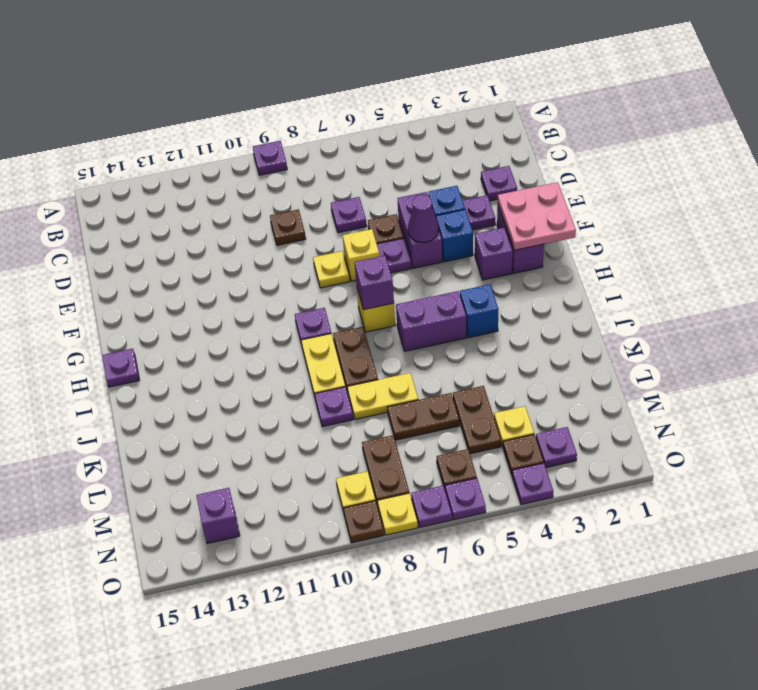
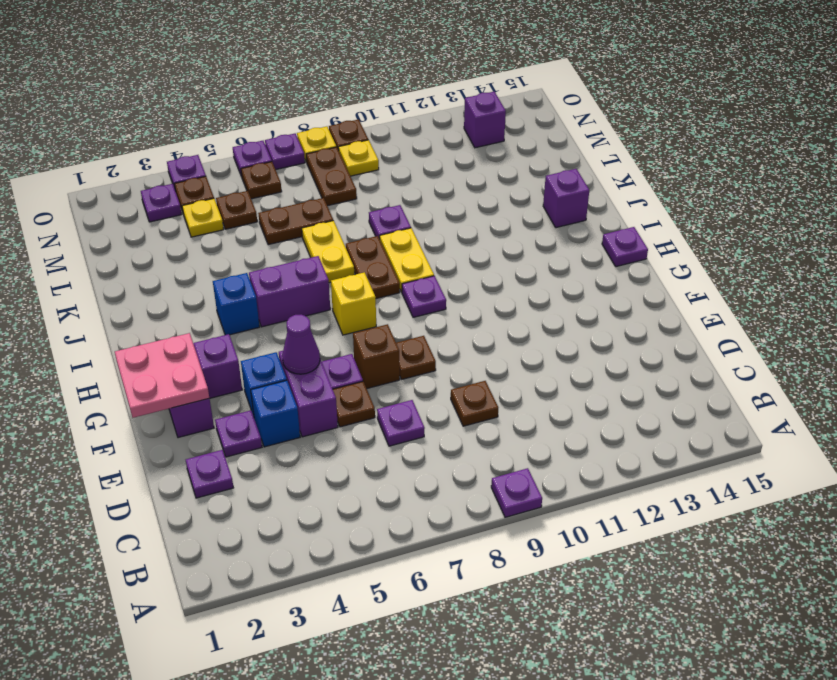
yellow 1x1 brick [343,229,379,281] -> brown 1x1 brick [353,324,400,388]
yellow 1x1 plate [313,251,350,288] -> brown 1x1 plate [396,336,436,379]
purple 1x1 brick [355,255,394,310] -> purple 1x1 brick moved to [543,169,589,228]
yellow 1x2 plate [347,373,418,419] -> yellow 1x2 plate turned to [302,221,354,283]
brown 1x2 plate [453,386,501,454] -> brown 1x1 plate [216,191,257,229]

